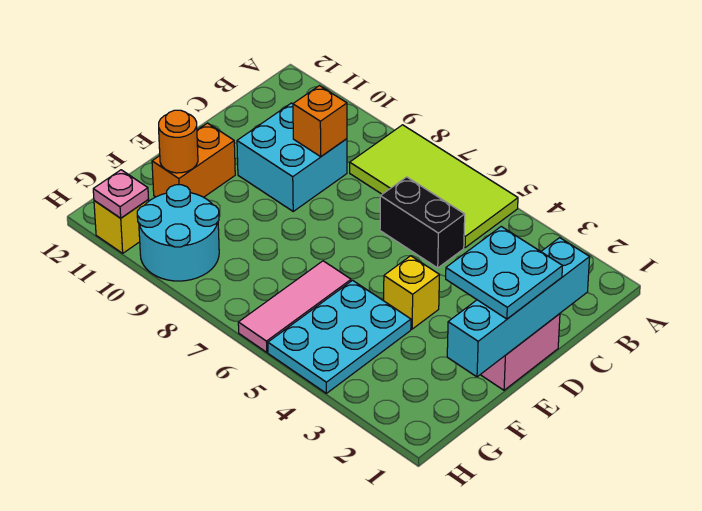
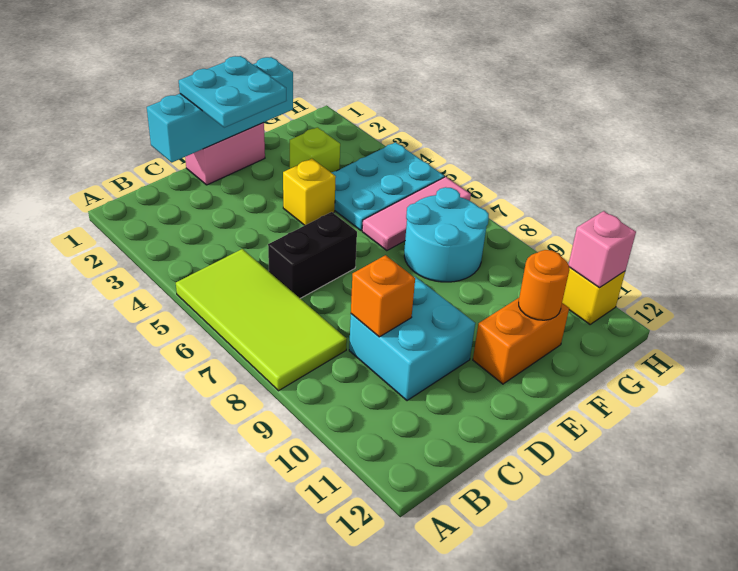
black 1x2 brick [380,177,465,268] -> black 1x2 brick turned to [268,212,357,299]
none -> lime 1x1 brick [290,127,340,172]
cyan 2x2 round brick [137,185,219,281] -> cyan 2x2 round brick moved to [404,187,489,282]
pink 1x1 plate [93,170,149,218] -> pink 1x1 brick [569,211,636,288]

